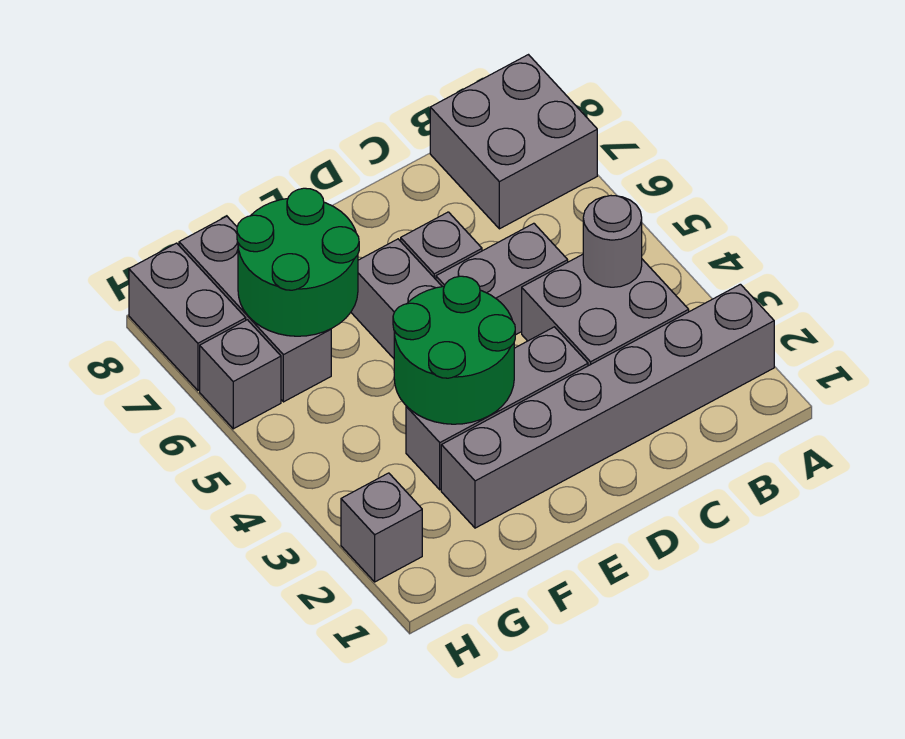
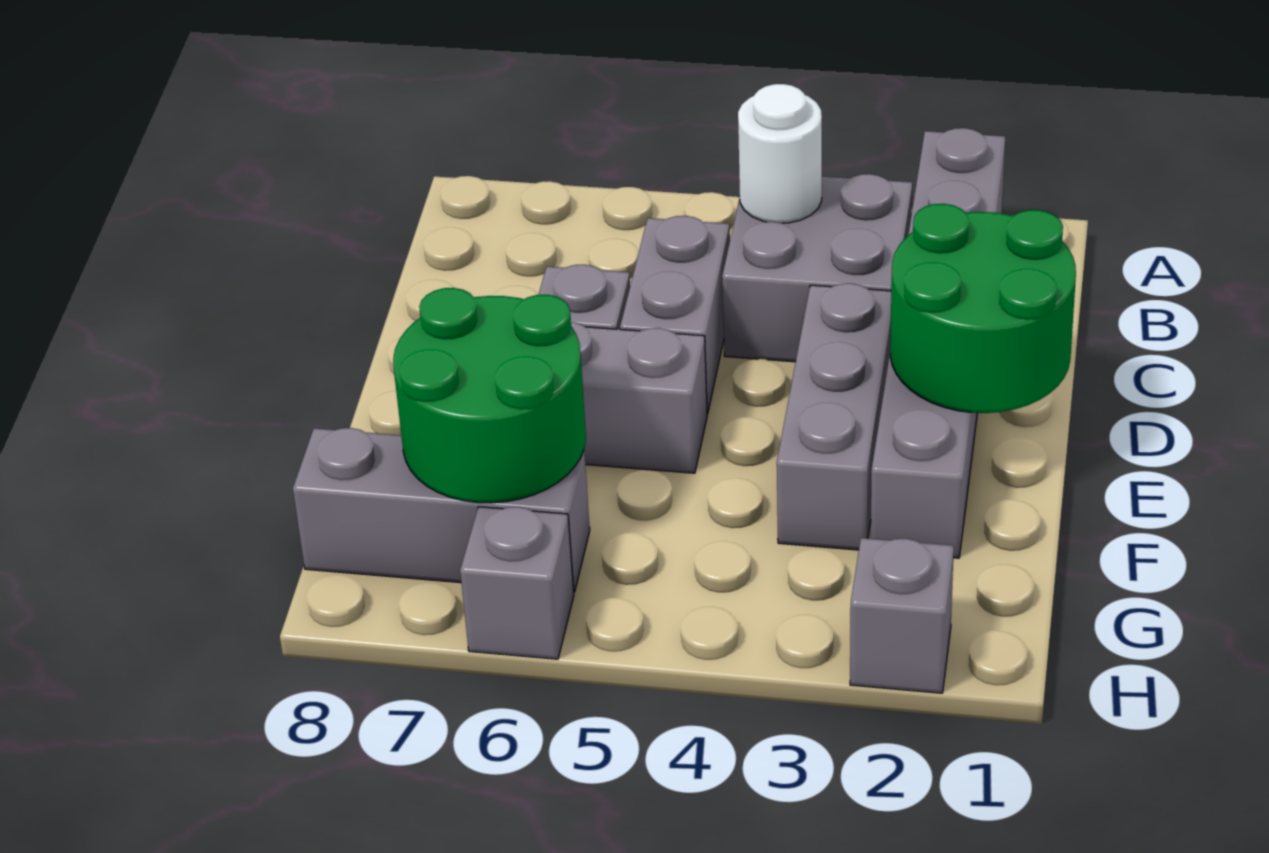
grey 2x2 brick [430,55,597,229] -> none
grey 1x1 round brick [583,196,642,287] -> white 1x1 round brick [738,84,822,223]
green 2x2 round brick [393,276,515,424] -> green 2x2 round brick moved to [890,204,1076,413]
grey 1x2 brick [129,243,246,390] -> none

